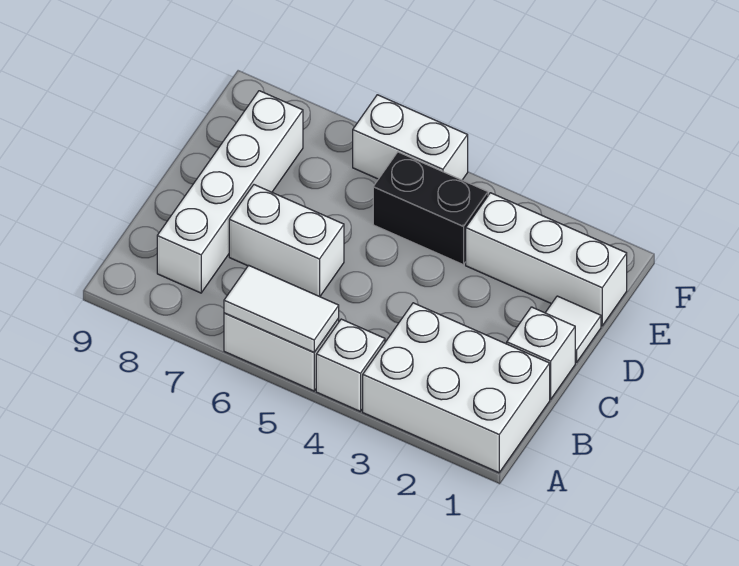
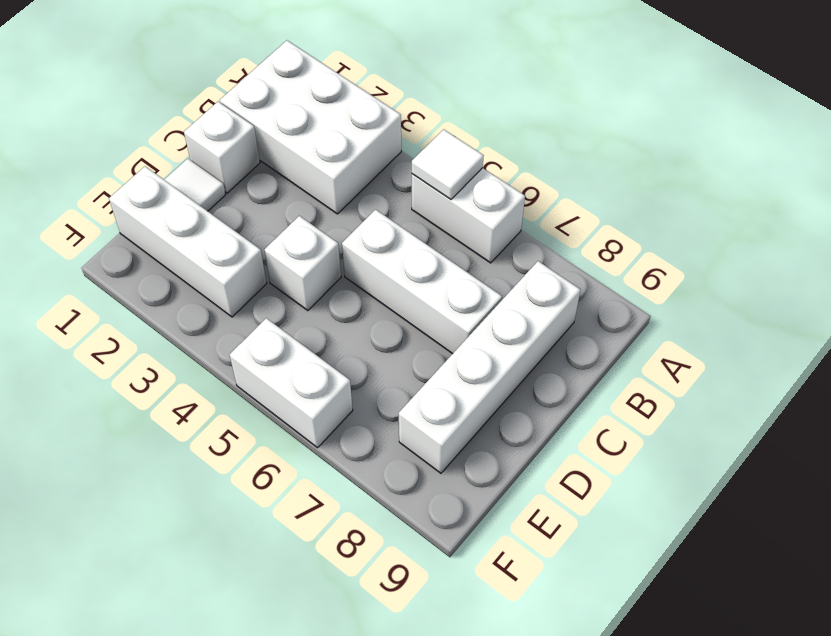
white 1x1 brick [316,319,385,412] -> white 1x1 brick moved to [265,216,341,310]
white 1x2 tile [224,265,339,352] -> white 1x1 tile [412,129,484,199]
white 1x2 brick [229,185,344,296] -> white 1x3 brick [342,210,502,354]
black 1x2 brick [373,152,488,265] -> none

